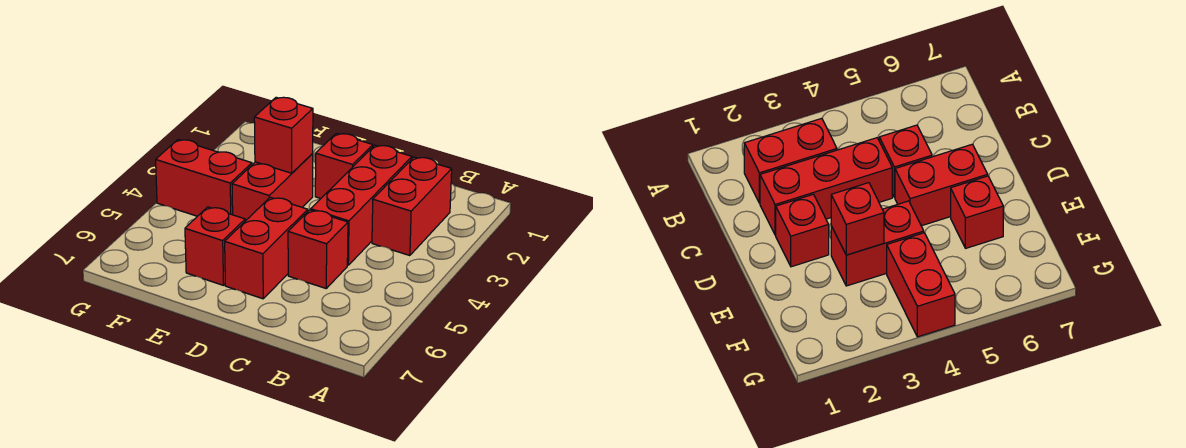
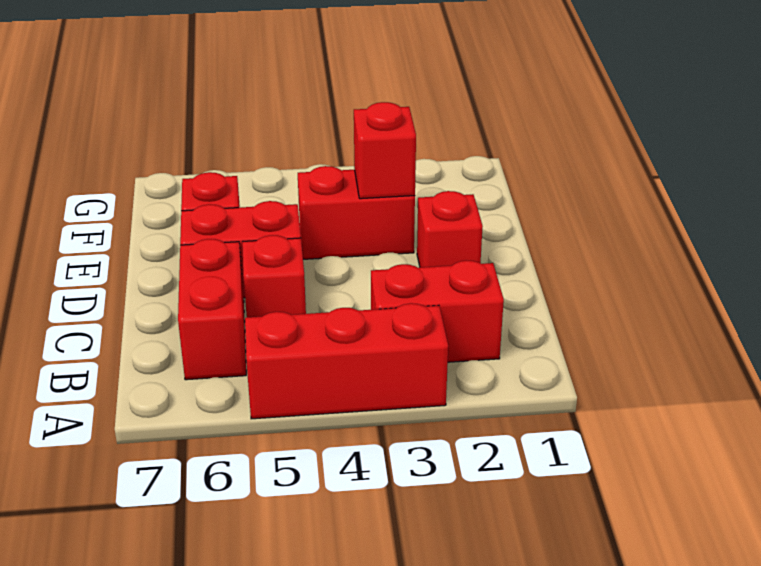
red 1x3 brick [311,145,412,265] -> red 1x3 brick moved to [245,303,448,419]
red 1x2 brick [156,140,252,216] -> red 1x2 brick moved to [178,239,246,380]

